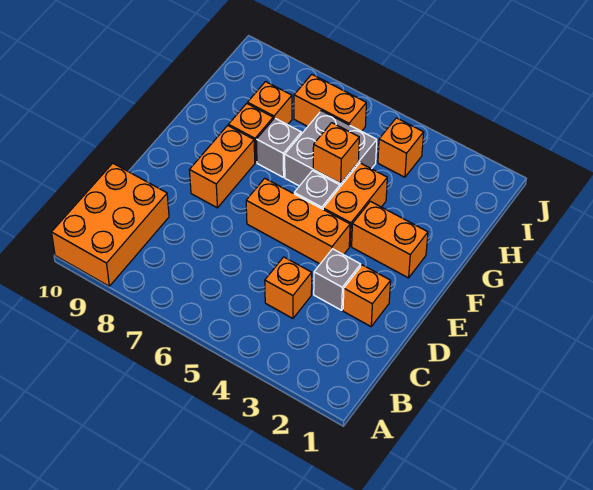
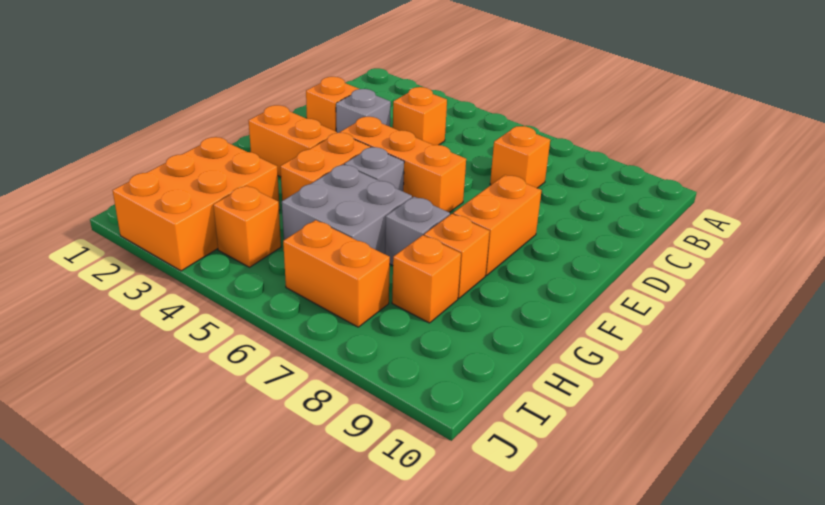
orange 2x3 brick [52,163,169,286] -> orange 2x3 brick moved to [113,137,280,271]
orange 1x1 brick [313,123,359,184] -> orange 1x1 brick moved to [490,126,550,188]

